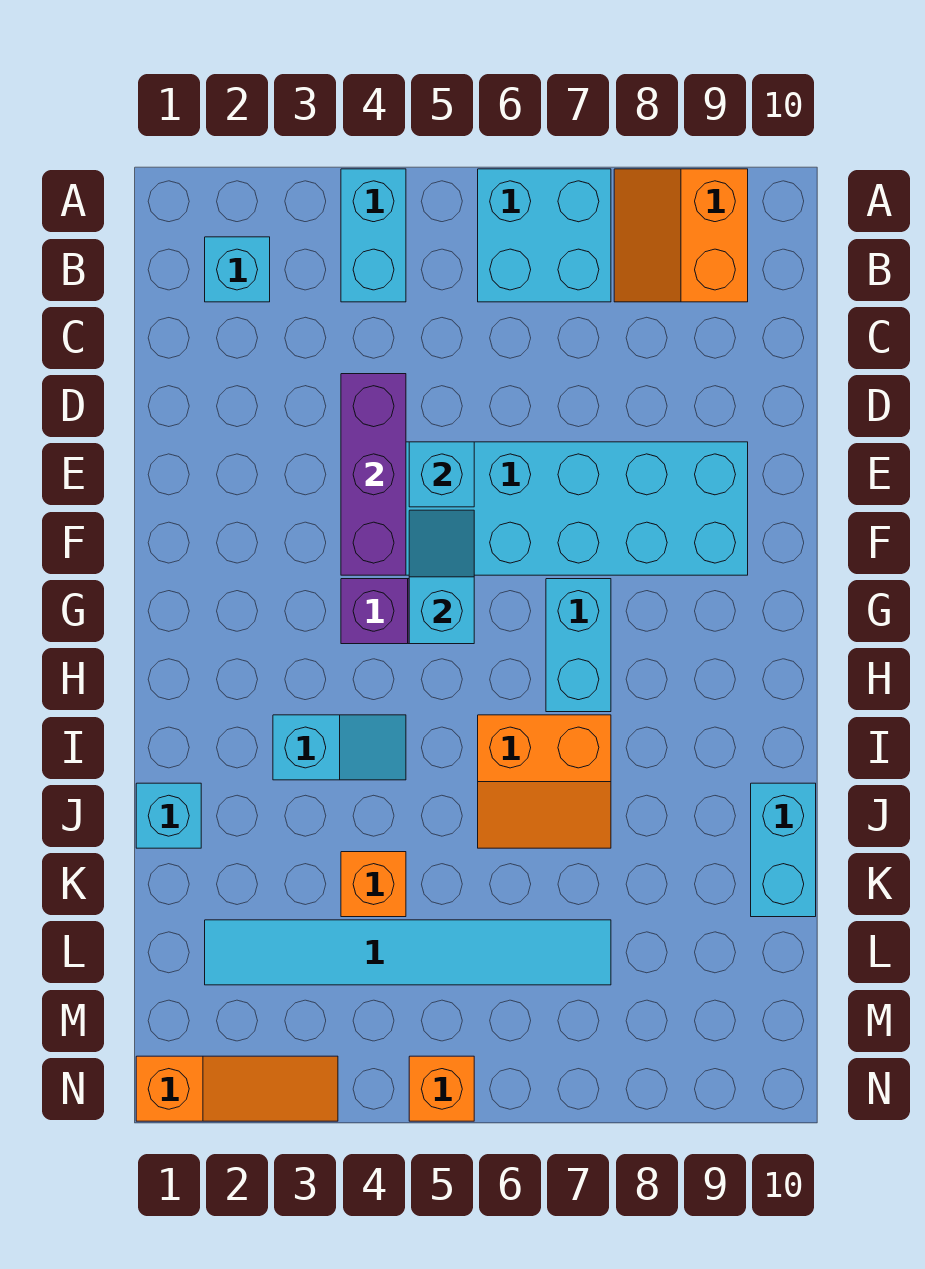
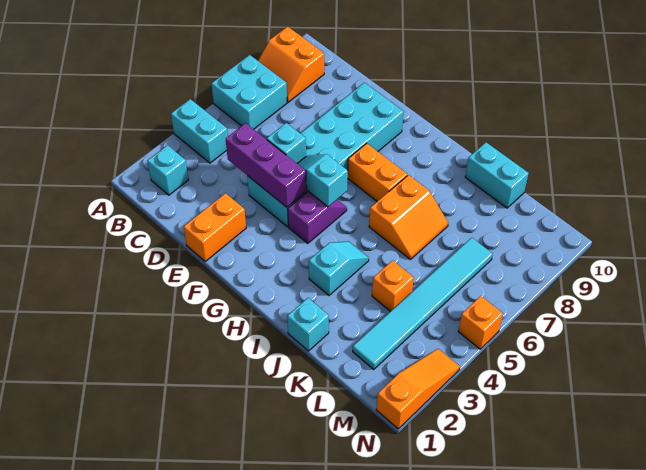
none -> orange 1x2 brick [184,193,246,261]
cyan 1x2 brick [546,579,611,712] -> orange 1x2 brick [348,143,407,201]

